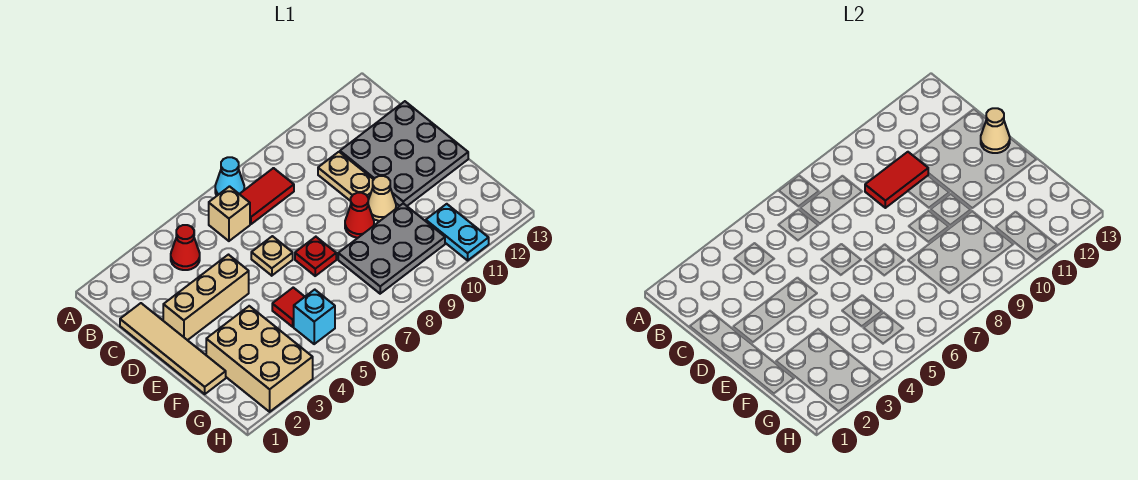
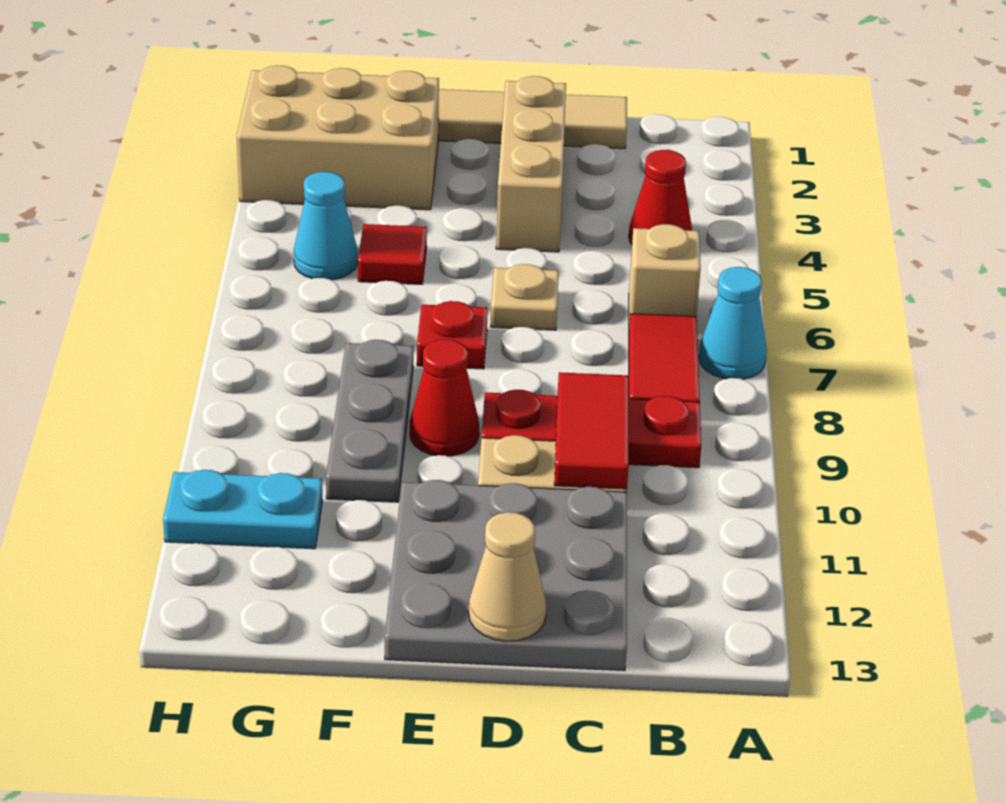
none -> red 1x3 plate [482,390,701,468]
tan 1x1 cone [368,176,396,221] -> none
grey 2x3 plate [338,203,445,294] -> grey 1x3 plate [326,340,413,502]
cyan 1x1 brick [294,290,335,344] -> cyan 1x1 cone [294,172,358,280]

